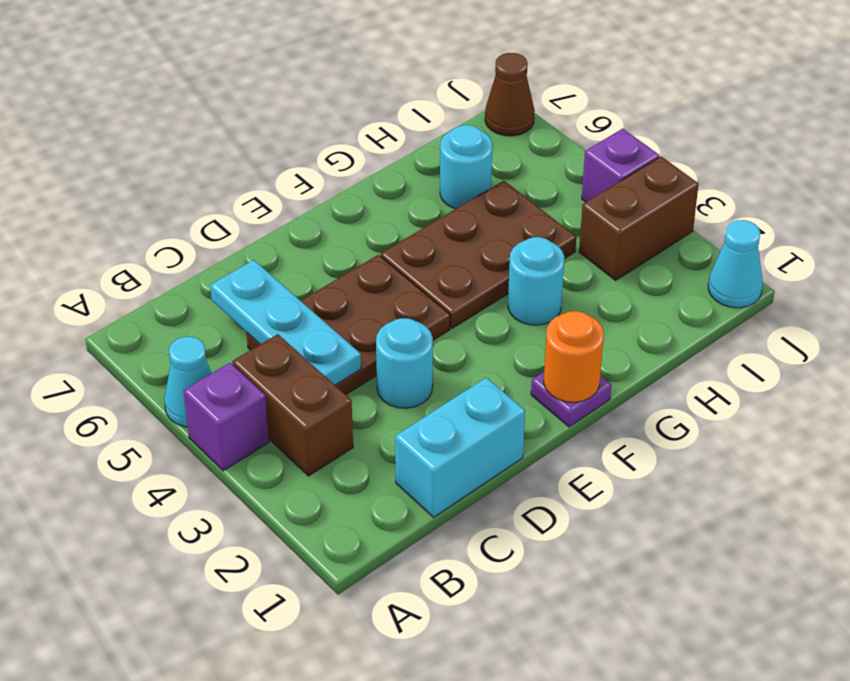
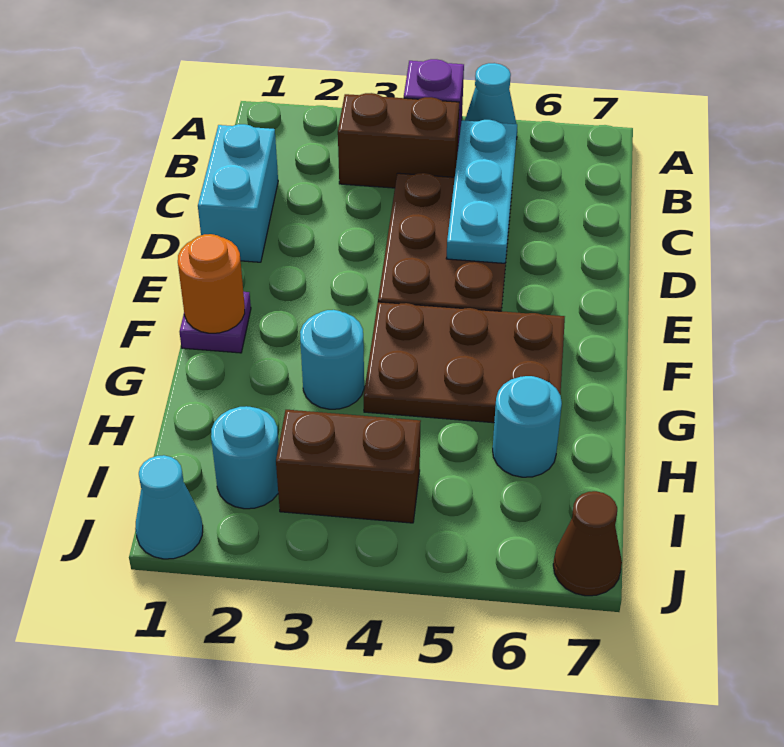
cyan 1x3 plate [210,260,361,385] -> cyan 1x3 plate turned to [446,120,517,263]
cyan 1x1 round brick [376,318,433,408] -> cyan 1x1 round brick moved to [211,406,279,509]
brown 2x3 plate [381,181,576,328] -> brown 2x3 plate turned to [364,302,565,423]
brown 1x2 brick [579,156,699,280] -> brown 1x2 brick turned to [276,410,421,523]
purple 1x1 brick [582,129,659,202] -> none

